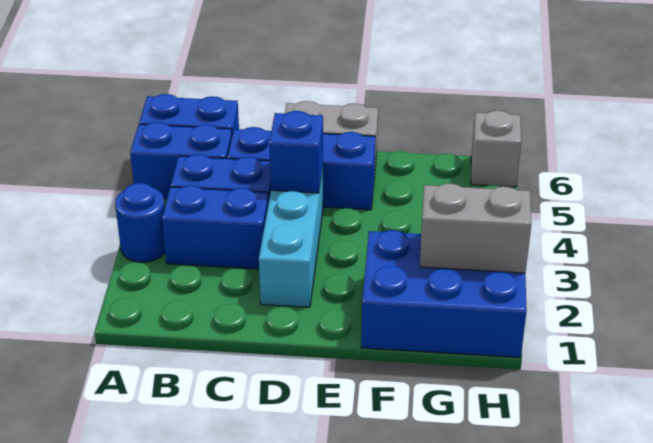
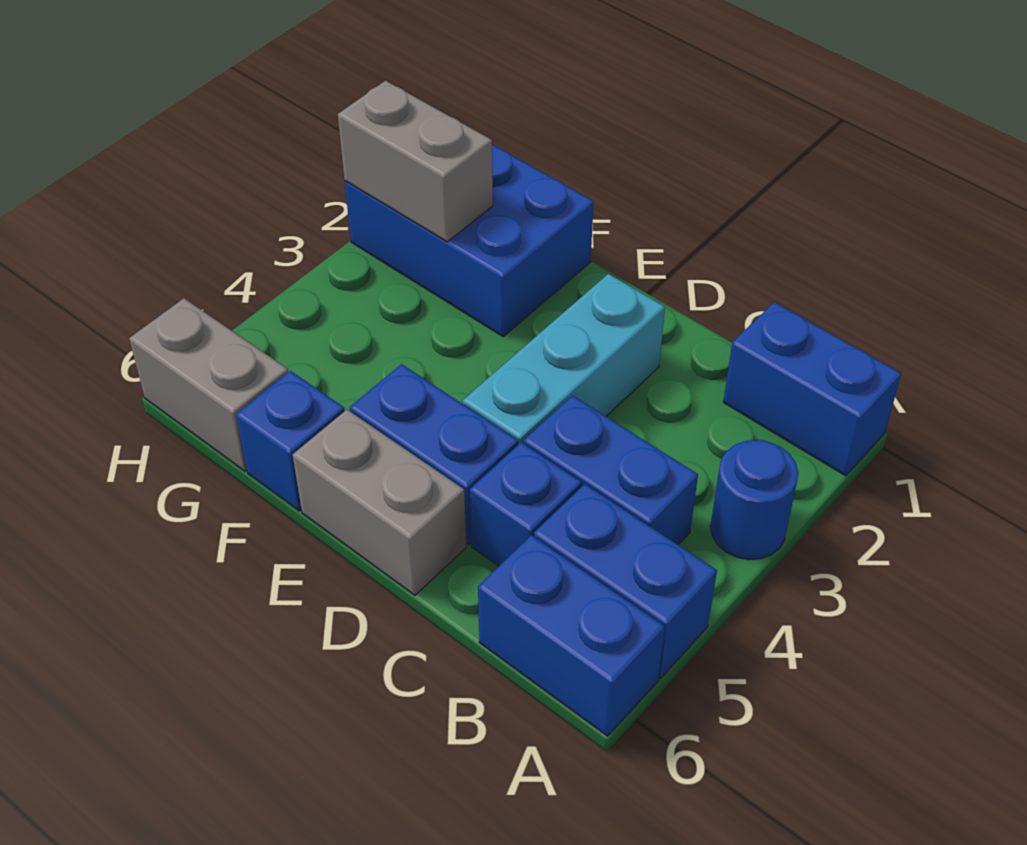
blue 1x2 brick [162,186,269,269] -> blue 1x2 brick moved to [723,302,901,476]
blue 1x1 brick [269,111,323,193] -> blue 1x1 brick moved to [236,371,345,511]
grey 1x1 brick [471,110,521,187] -> grey 1x2 brick [129,298,288,471]

